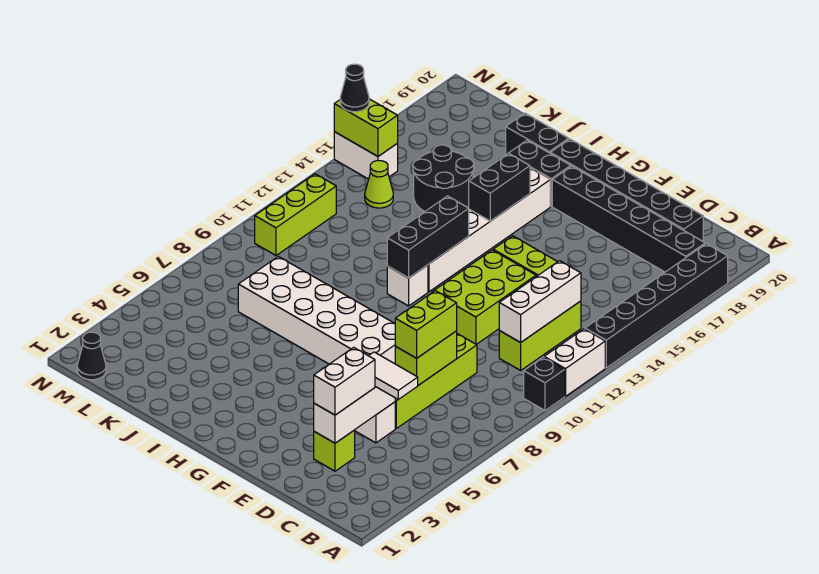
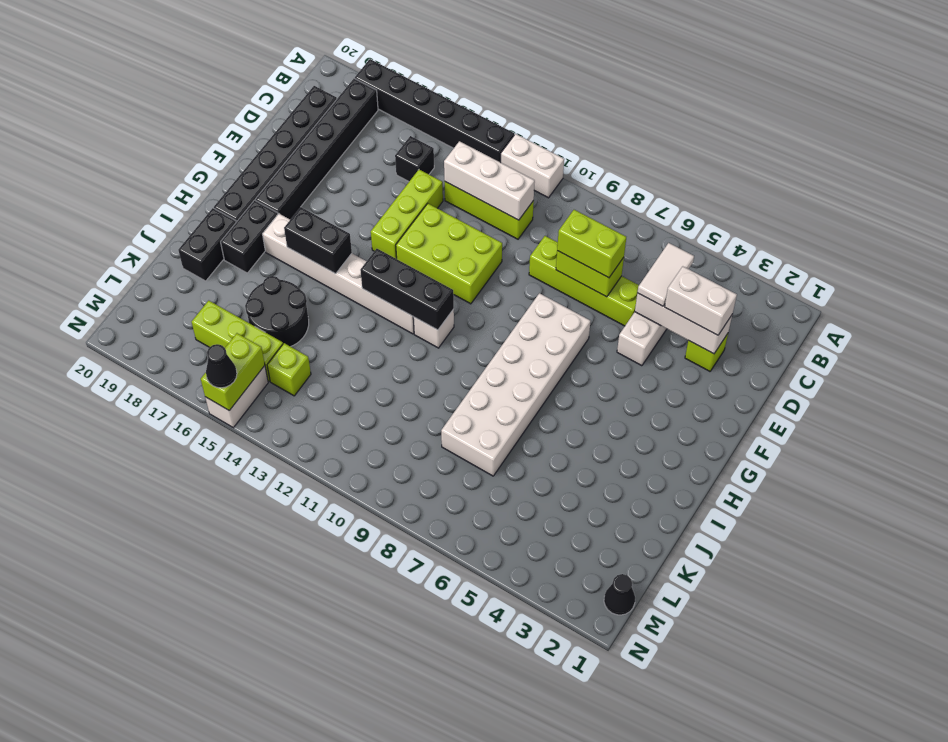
black 1x1 brick [524,357,565,411] -> black 1x1 brick moved to [395,136,434,181]
lime 1x1 cone [365,161,393,208] -> lime 1x1 brick [267,343,311,396]
lime 1x3 brick [255,174,336,255] -> lime 1x3 brick moved to [192,301,283,381]

